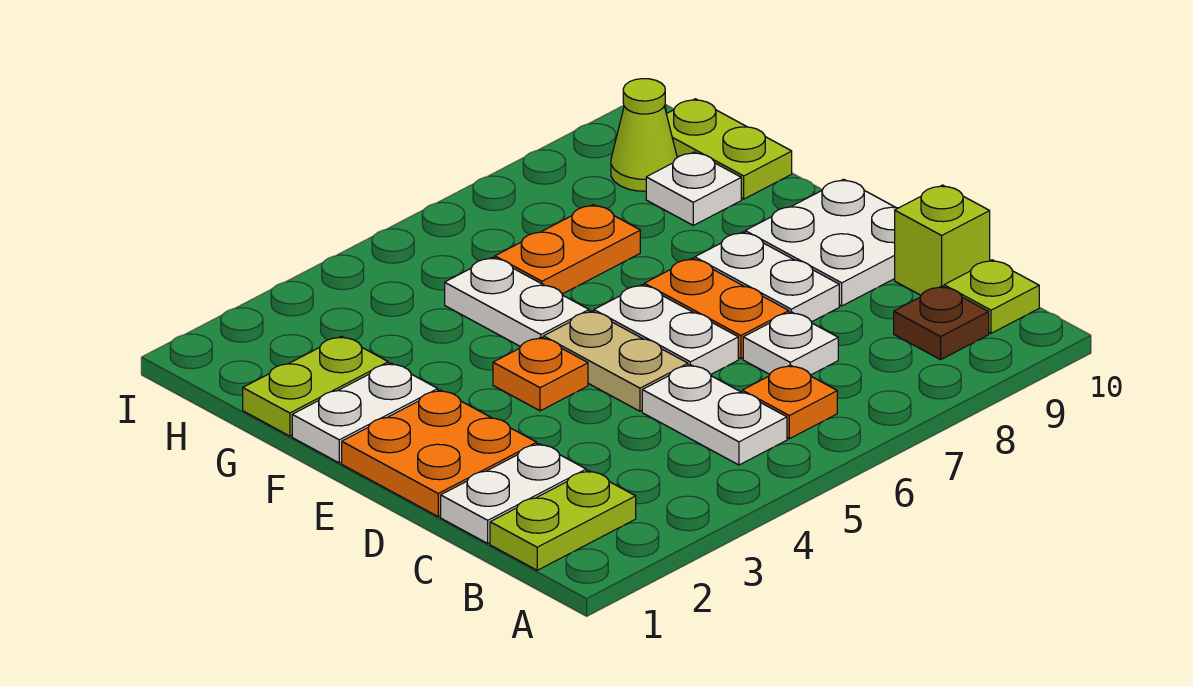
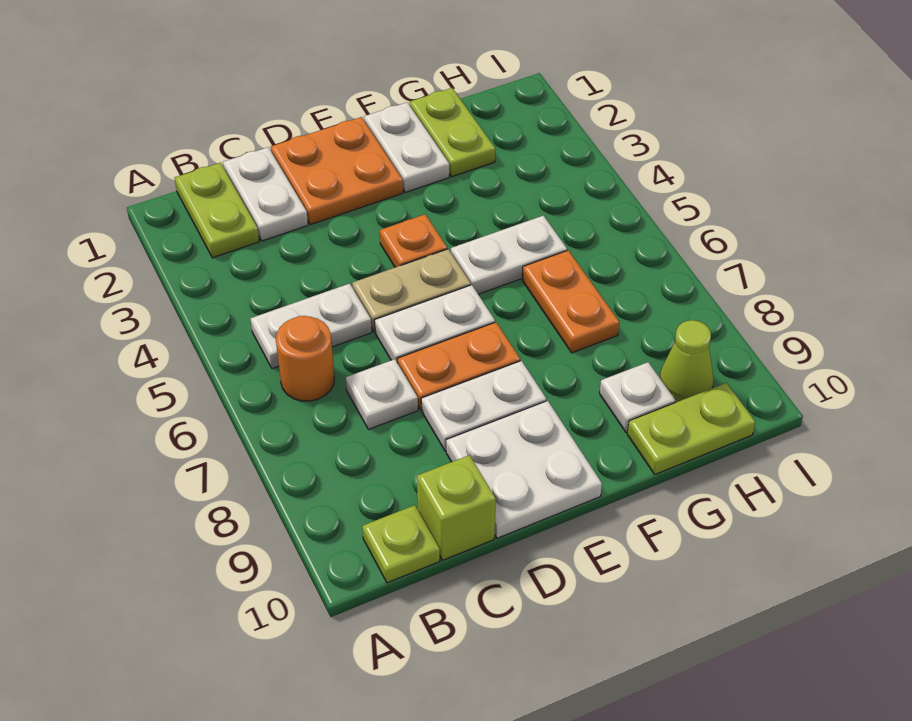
orange 1x1 plate [742,365,837,439] -> orange 1x1 round brick [276,316,334,401]
brown 1x1 plate [894,286,989,360] -> none

